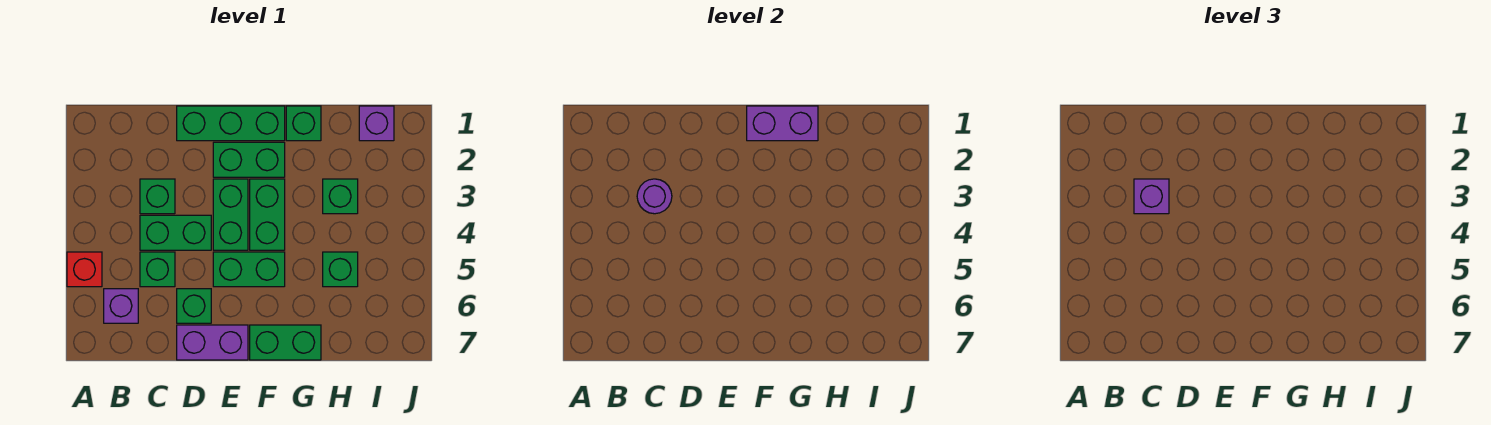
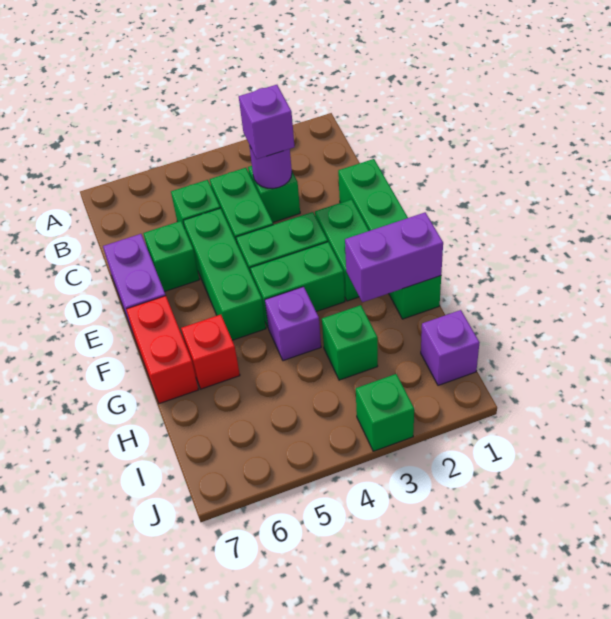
red 1x1 brick [67,252,102,287] -> red 1x1 brick moved to [181,315,240,389]
purple 1x1 brick [104,289,138,323] -> purple 1x1 brick moved to [265,287,321,361]
green 1x2 brick [213,252,285,287] -> green 1x3 brick [183,208,266,340]
purple 1x2 brick [747,106,818,141] -> purple 1x2 brick turned to [345,212,443,302]
green 1x2 brick [250,325,321,360] -> red 1x2 brick [126,296,198,404]
green 1x1 brick [323,252,358,287] -> green 1x1 brick moved to [356,374,414,451]

